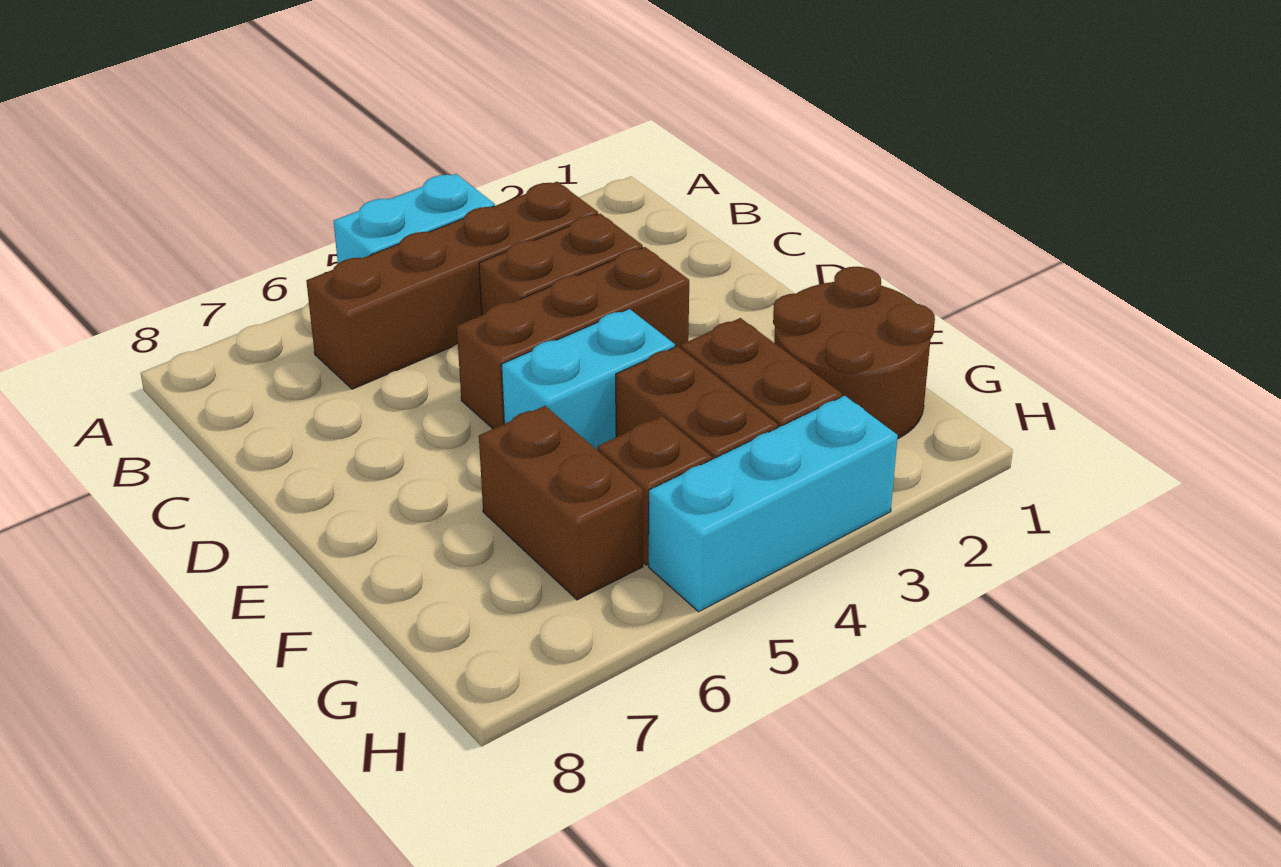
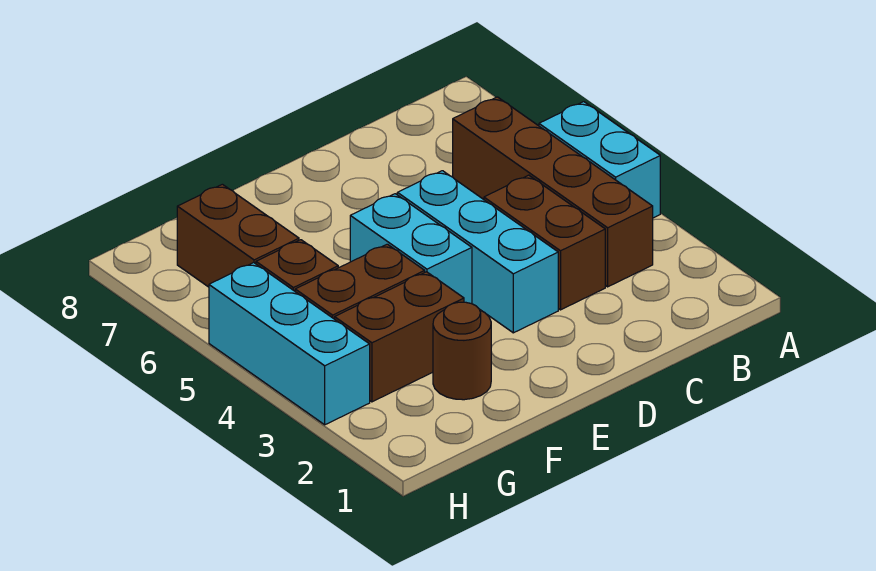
brown 1x3 brick [457,247,689,429] -> cyan 1x3 brick [397,171,558,333]
brown 2x2 round brick [773,267,935,439] -> brown 1x1 round brick [433,302,491,400]
brown 1x2 brick [479,406,643,600] -> brown 1x2 brick turned to [177,184,299,287]

